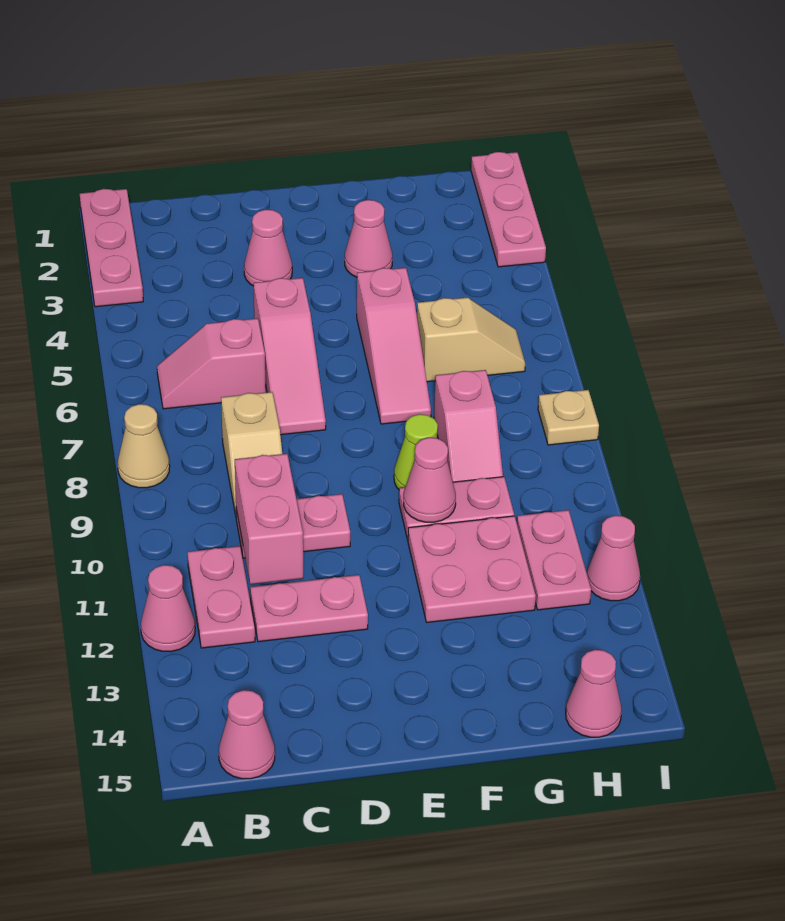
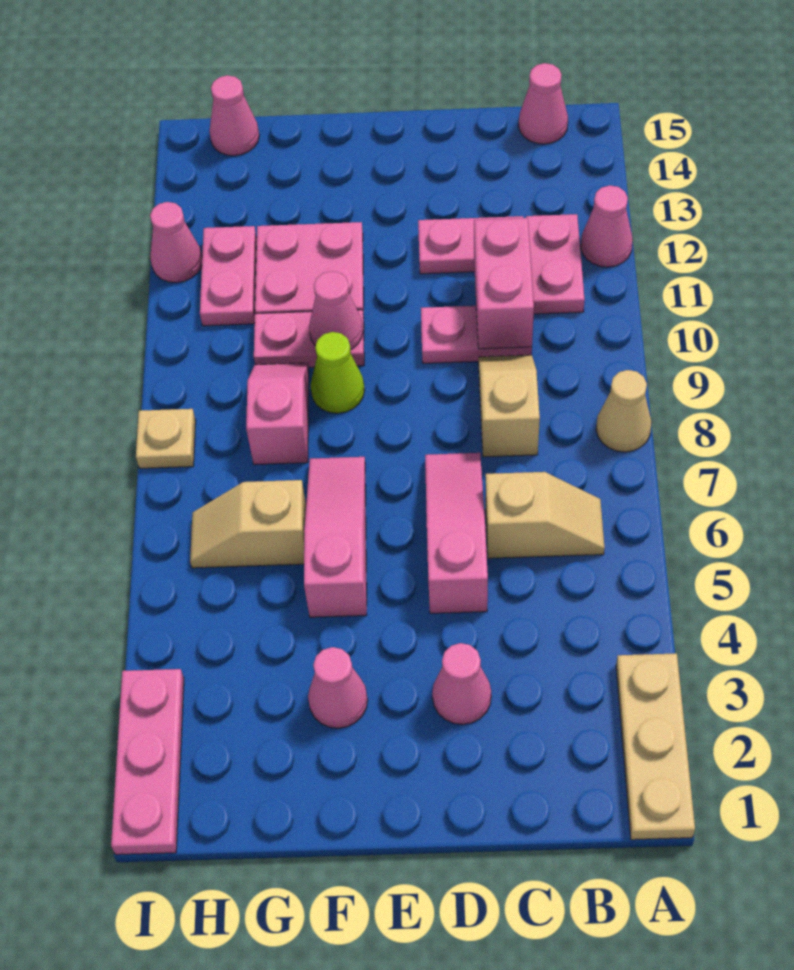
pink 1x3 plate [80,189,143,307] -> tan 1x3 plate [616,653,695,840]
pink 1x2 slope [157,318,266,409] -> tan 1x2 slope [485,472,605,558]

